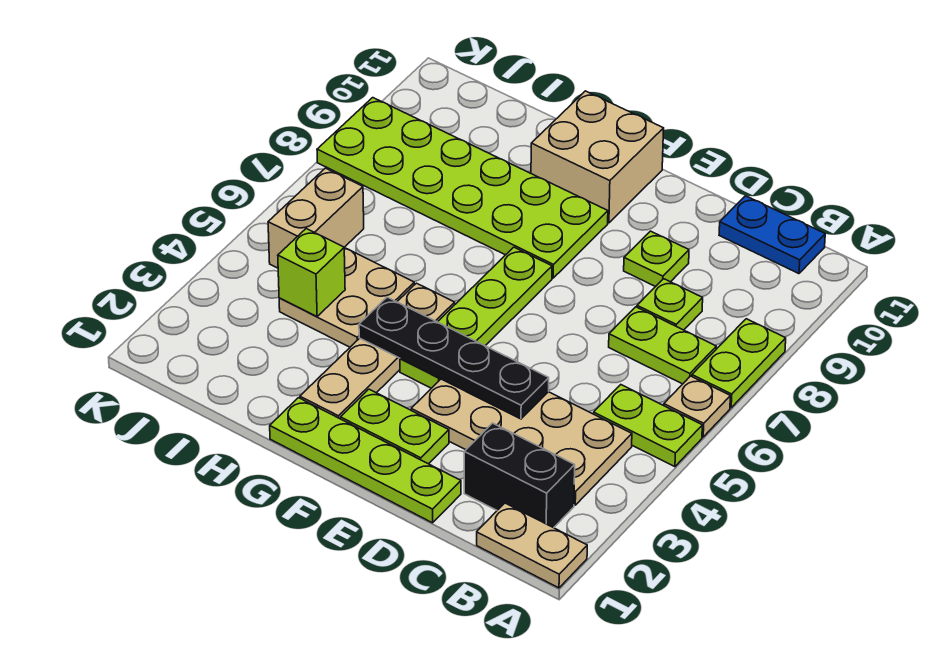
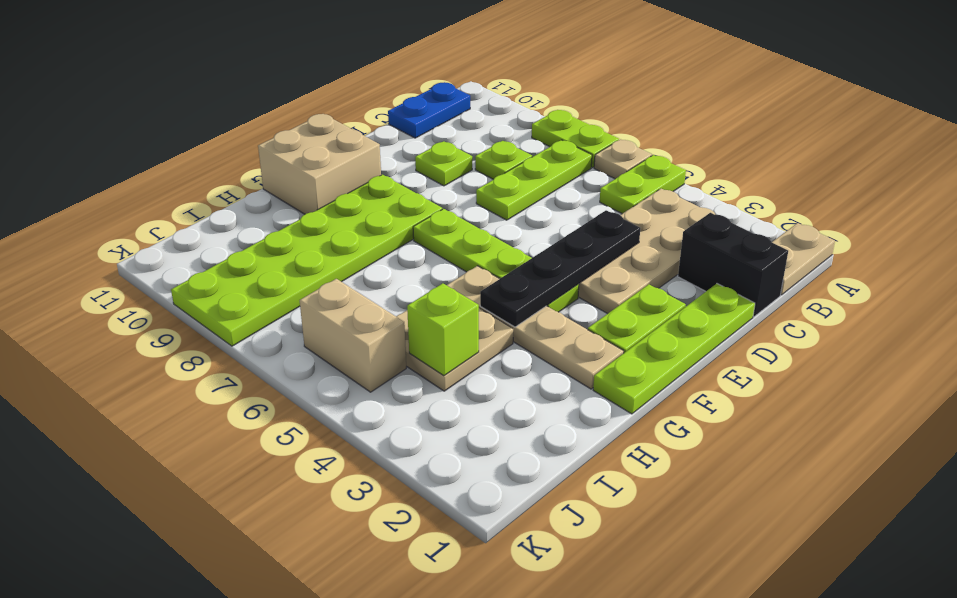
black 1x2 brick [464,423,575,528] -> black 1x2 brick turned to [678,213,788,317]
lime 1x2 plate [609,307,716,384] -> lime 1x3 plate [476,140,592,220]

